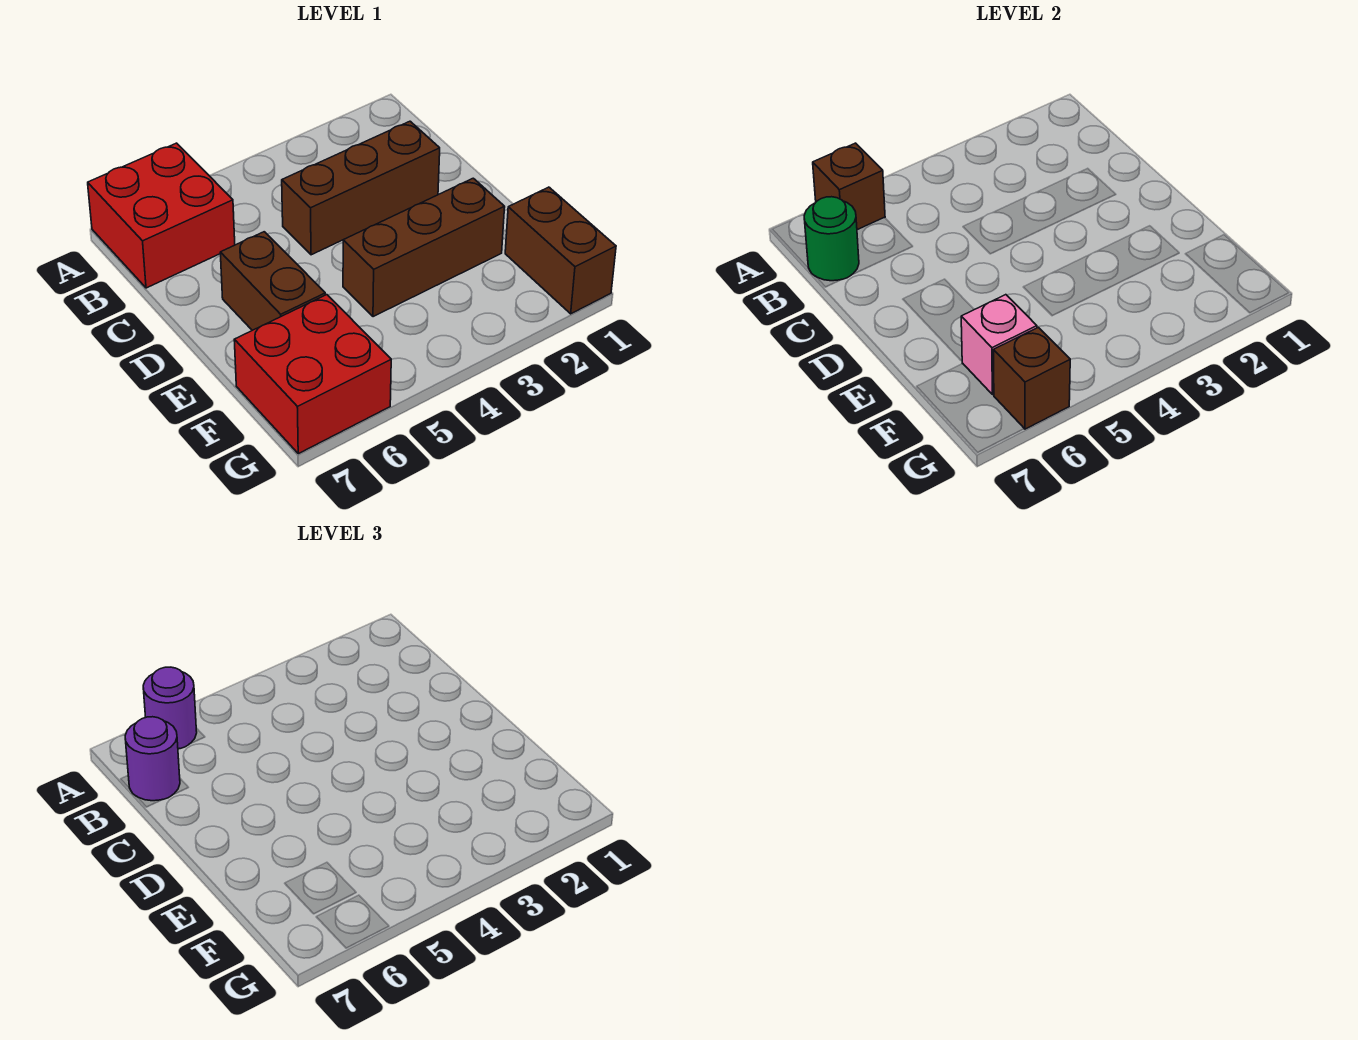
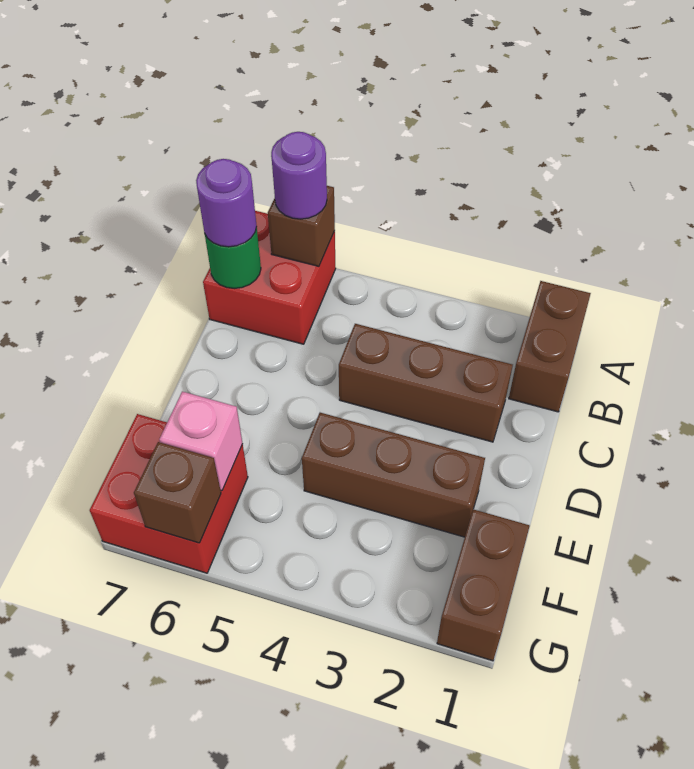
brown 1x2 brick [220,232,325,330] -> brown 1x2 brick moved to [509,281,591,412]

